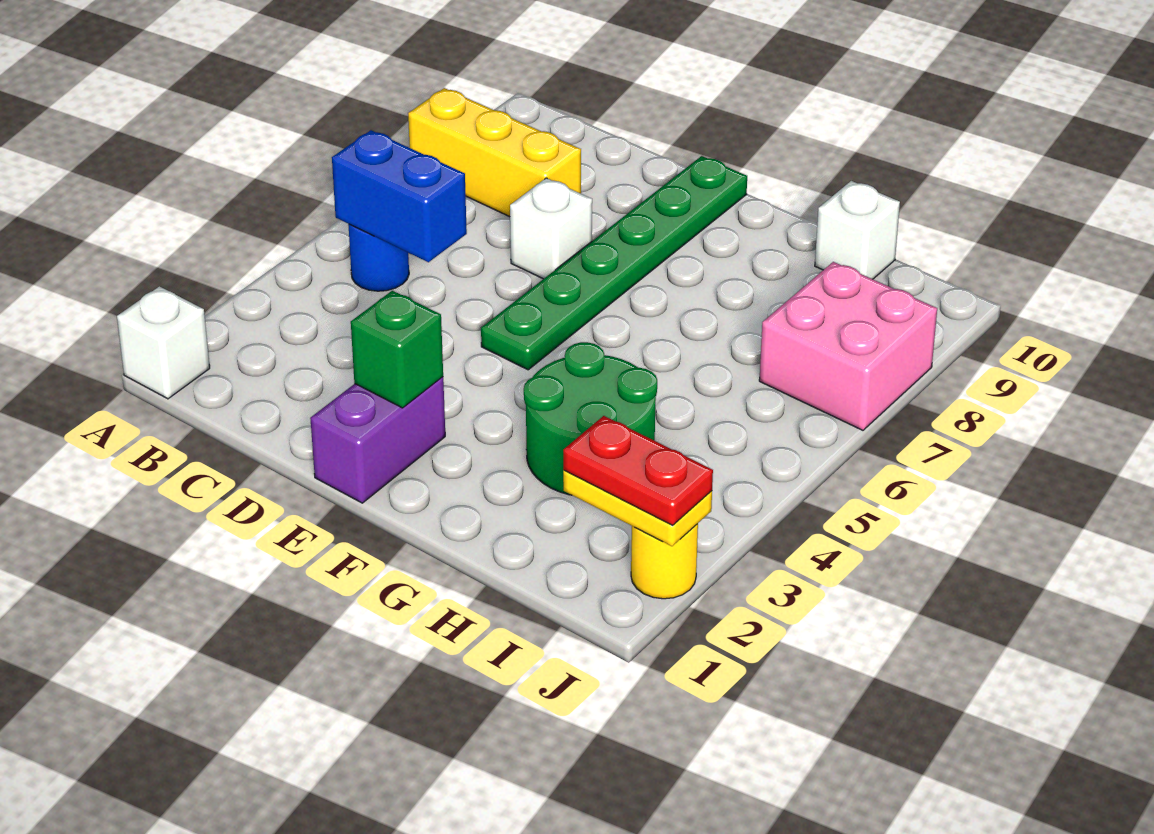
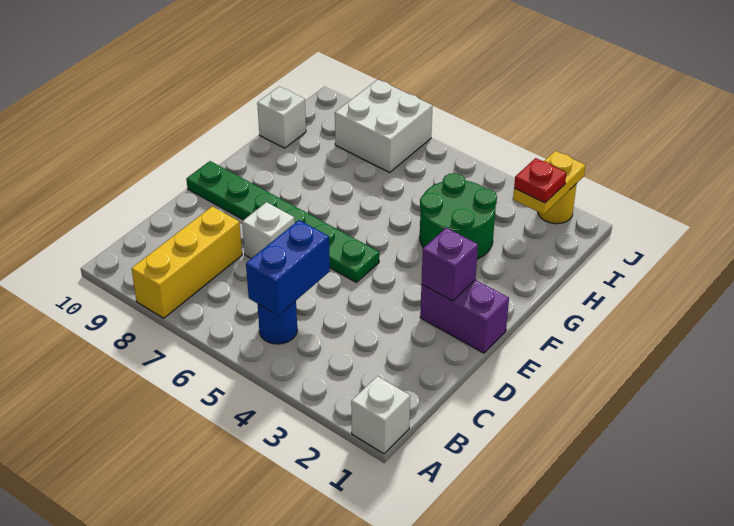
green 1x1 brick [351,291,443,408] -> purple 1x1 brick [421,228,478,301]
red 1x2 plate [563,416,713,525] -> red 1x1 plate [514,158,566,203]
pink 2x2 brick [759,262,937,430] -> white 2x2 brick [335,80,433,172]

